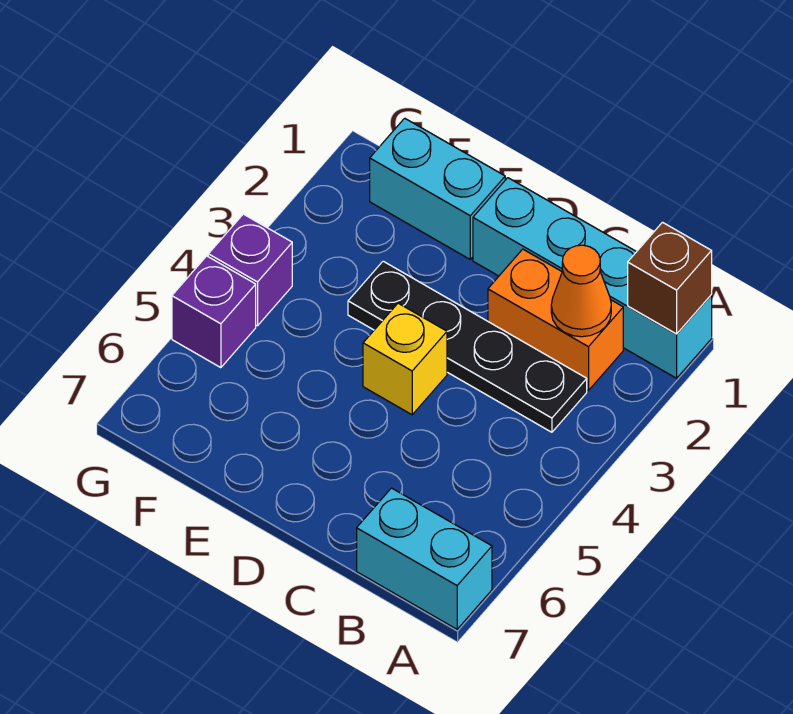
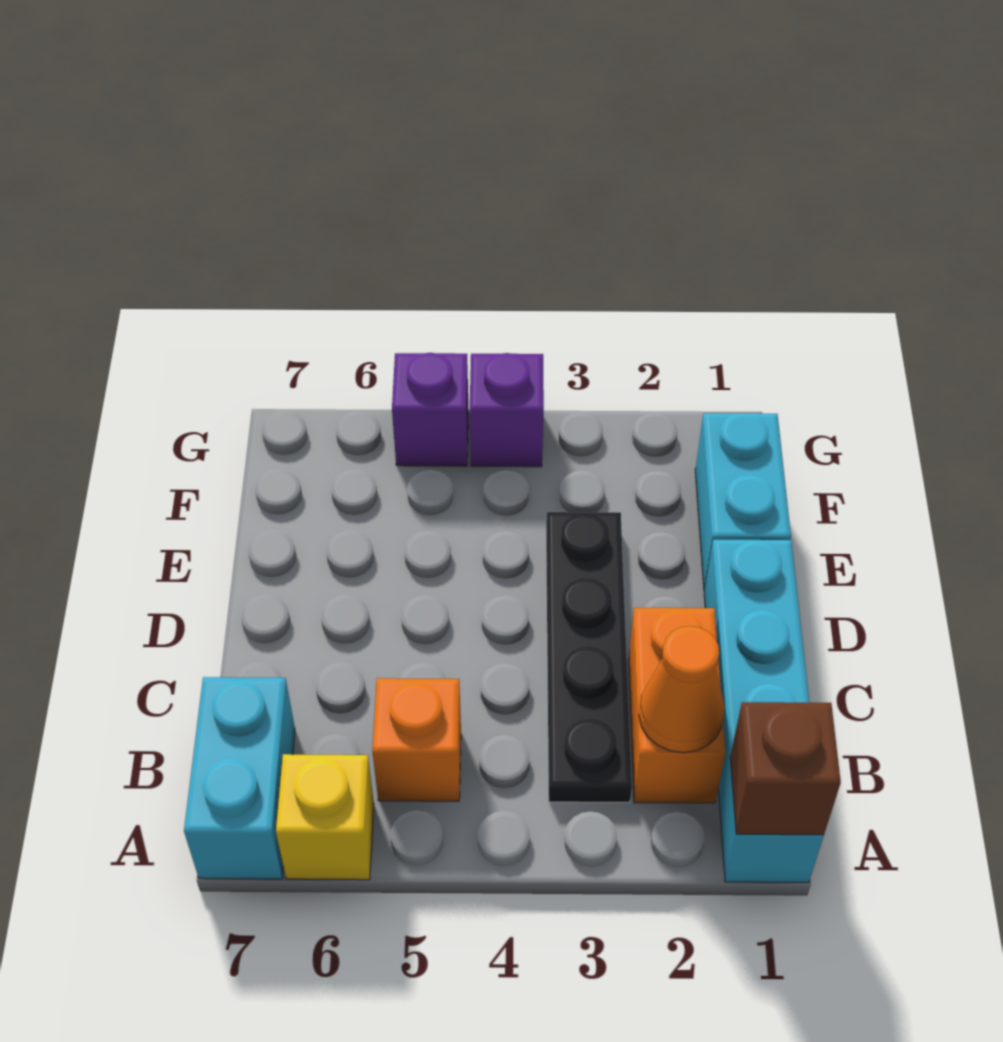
none -> orange 1x1 brick [372,678,461,801]
yellow 1x1 brick [363,303,447,415] -> yellow 1x1 brick moved to [276,754,374,880]

